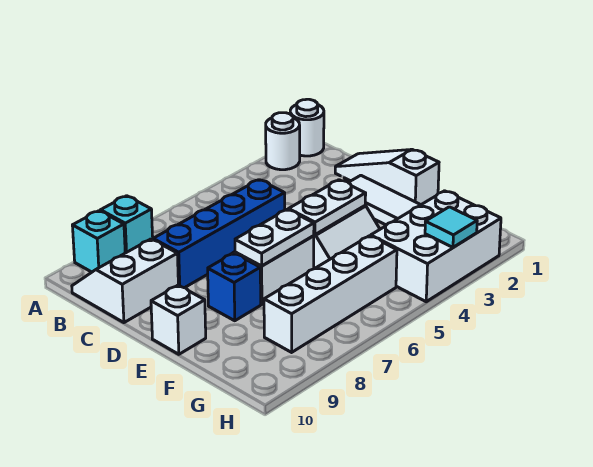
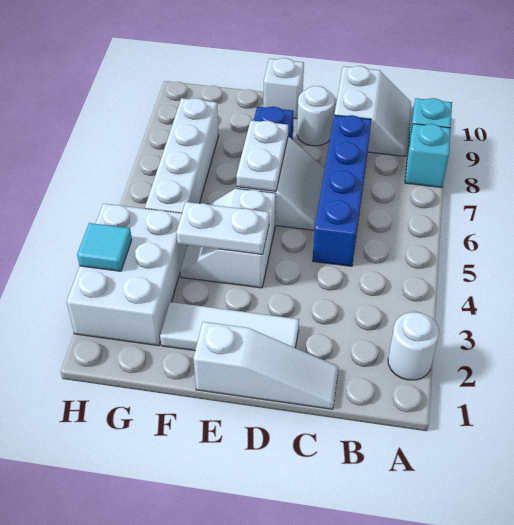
white 1x1 round brick [290,99,324,156] -> white 1x1 round brick moved to [297,86,335,146]
white 1x2 plate [288,180,366,235] -> white 1x2 plate turned to [176,202,269,254]

